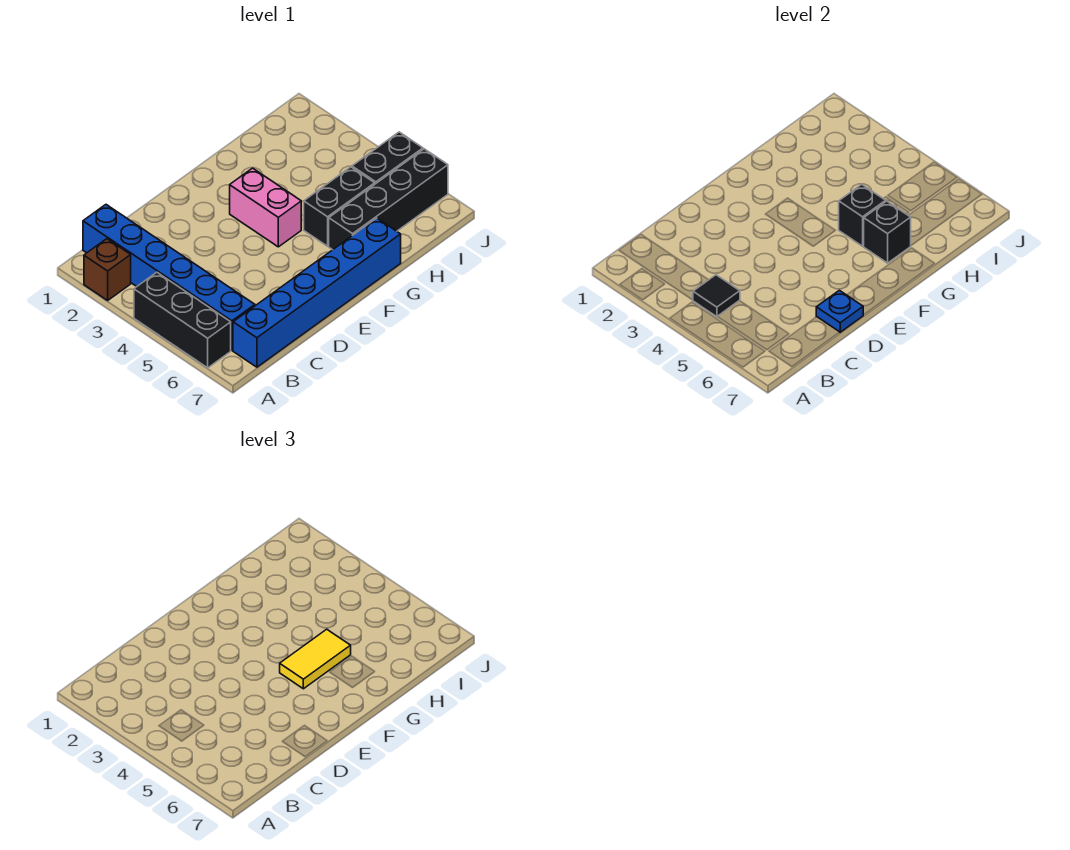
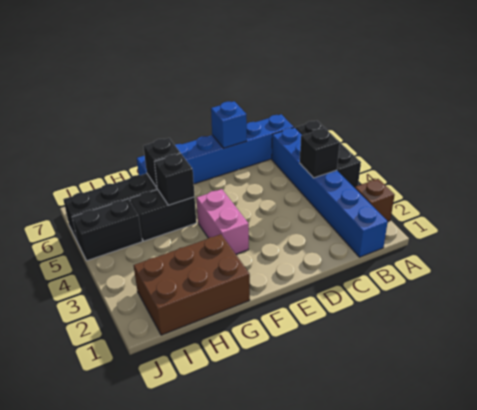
black 1x1 tile [693,275,740,317] -> black 1x1 brick [300,128,340,178]
blue 1x1 plate [816,290,863,332] -> blue 1x1 brick [211,101,247,148]
yellow 1x2 tile [280,629,351,689] -> none
none -> brown 2x3 brick [134,234,250,335]

